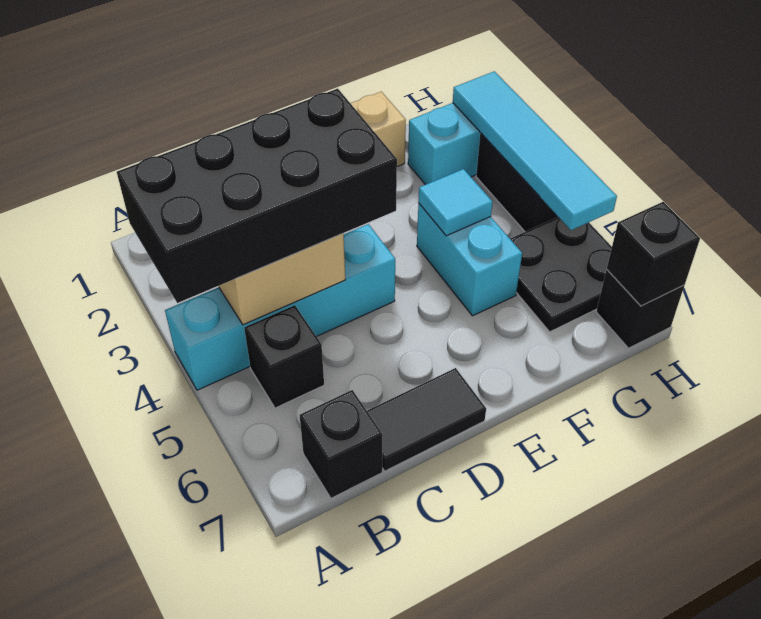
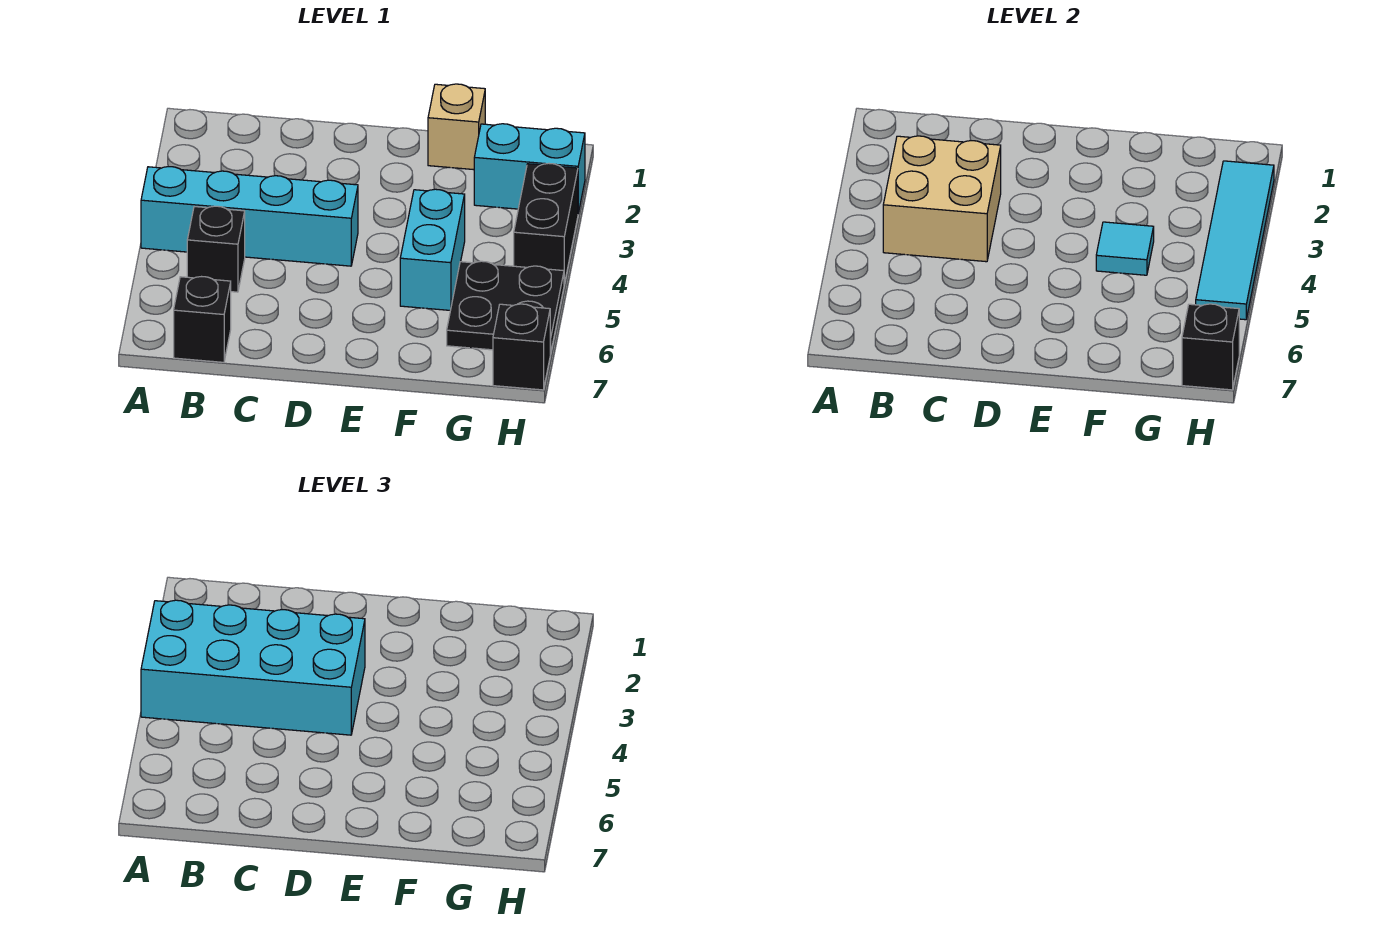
black 2x4 brick [117,89,397,303] -> cyan 2x4 brick [141,600,365,735]
black 1x2 tile [367,368,486,471] -> none

